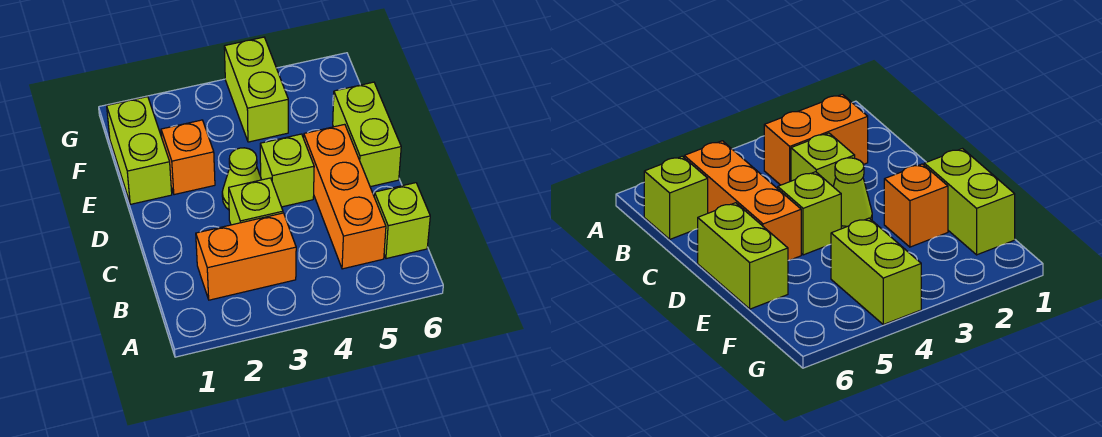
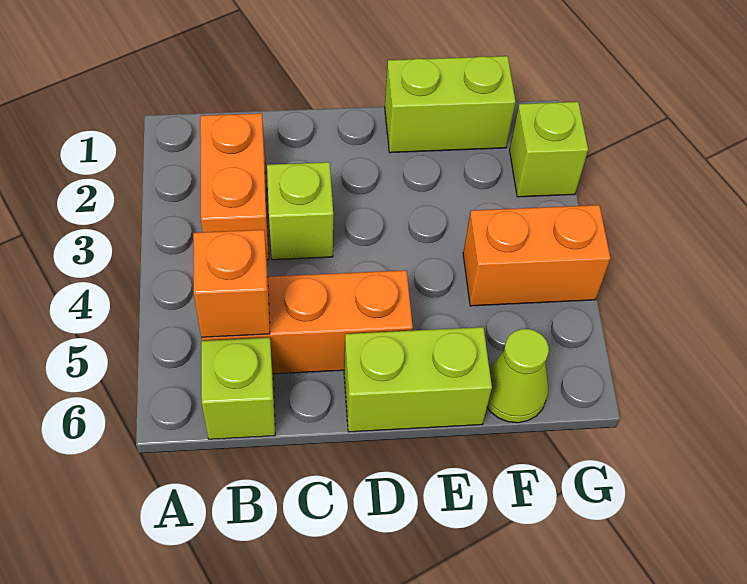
lime 1x1 cone [222,148,261,210] -> lime 1x1 cone moved to [487,329,549,423]
lime 1x1 brick [260,134,314,207] -> lime 1x1 brick moved to [510,102,588,197]
orange 1x1 brick [161,120,215,195] -> orange 1x1 brick moved to [193,230,270,338]
lime 1x2 brick [224,37,288,142] -> orange 1x2 brick [463,205,610,306]

